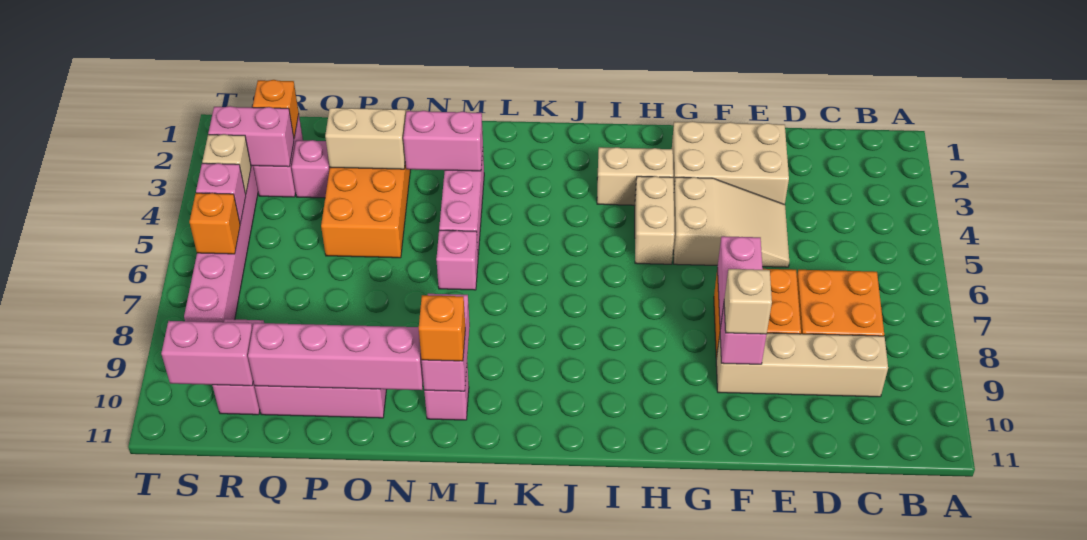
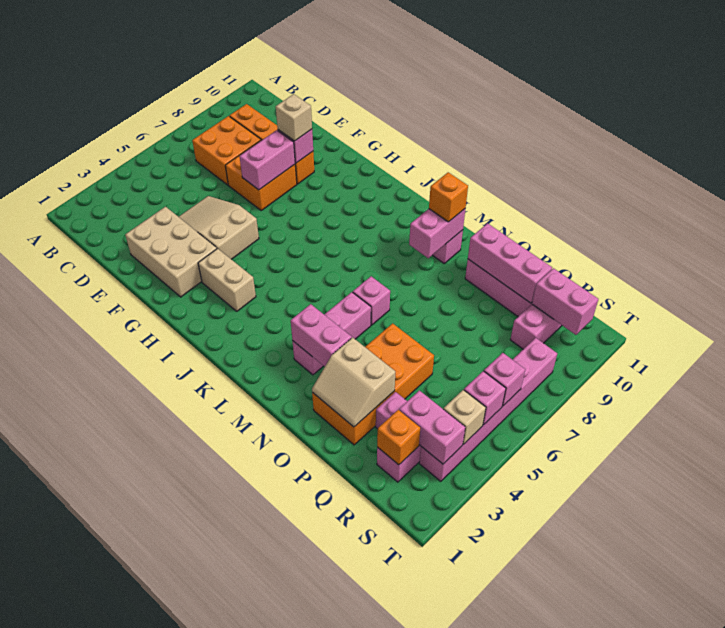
tan 1x4 brick [716,333,888,397] -> orange 1x4 brick [230,104,314,184]
tan 1x2 brick [635,176,675,264] -> none
pink 1x4 brick [248,323,423,390] -> pink 1x3 brick [468,223,552,303]
orange 1x1 brick [189,193,240,254] -> pink 1x1 brick [484,353,525,406]

